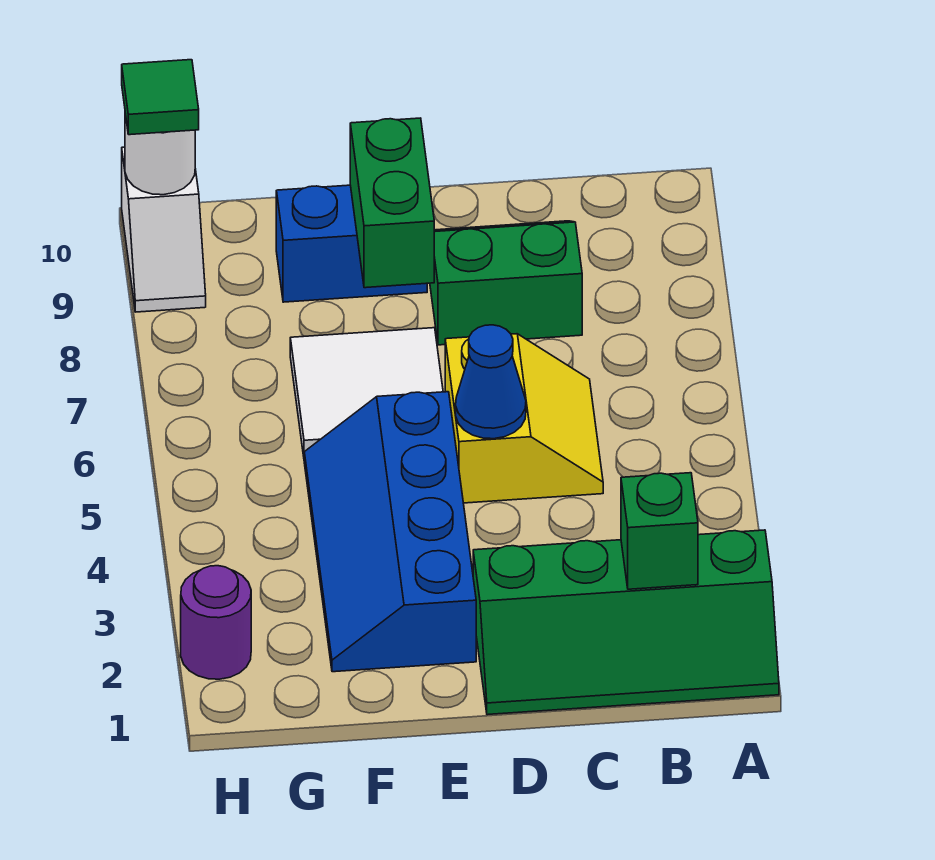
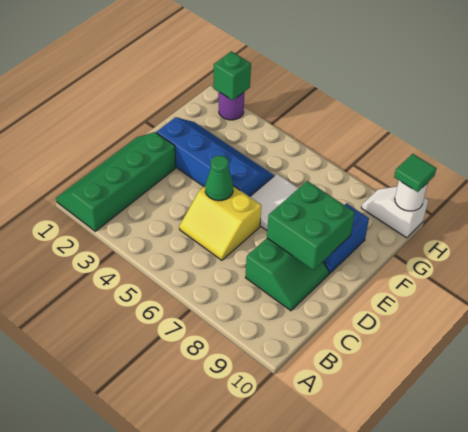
green 1x1 brick [621,473,698,589] -> green 1x1 brick moved to [214,51,251,100]
blue 1x1 cone [456,325,526,439] -> green 1x1 cone [205,155,233,201]
green 1x2 brick [350,118,434,288] -> green 2x2 brick [267,181,355,270]

